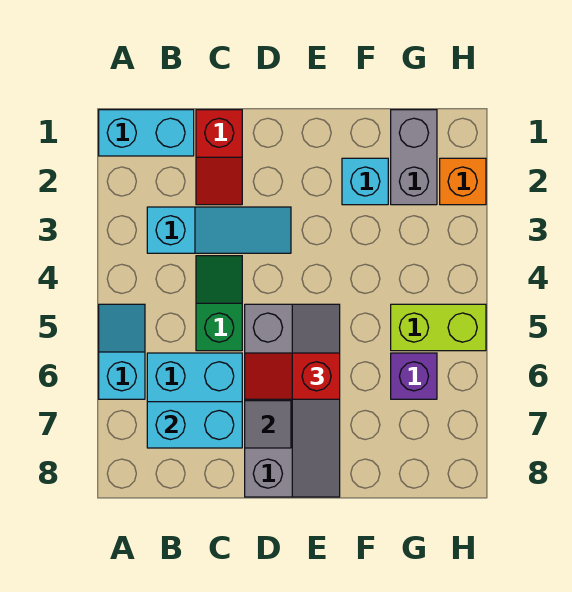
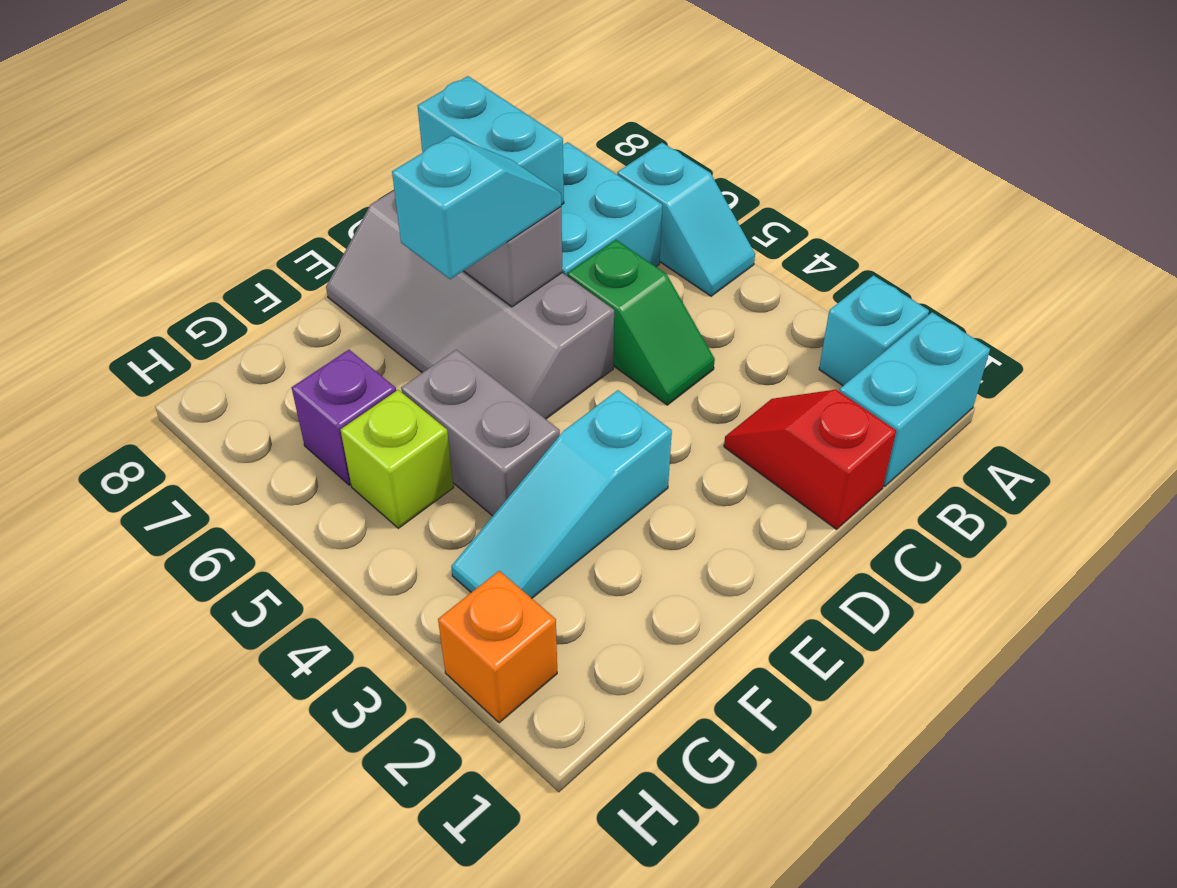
cyan 1x3 slope [147,207,291,253] -> cyan 1x3 slope moved to [451,390,672,598]
cyan 1x2 brick [147,402,242,448] -> cyan 1x2 brick turned to [418,76,564,205]
red 1x2 slope [245,353,340,399] -> cyan 1x2 slope [392,135,561,279]
cyan 1x1 brick [342,158,388,205] -> cyan 1x1 brick moved to [819,275,929,386]
grey 1x2 brick [391,110,437,205] -> grey 1x2 brick moved to [401,350,560,516]
lime 1x2 brick [391,304,486,351] -> lime 1x1 brick [341,390,454,528]

